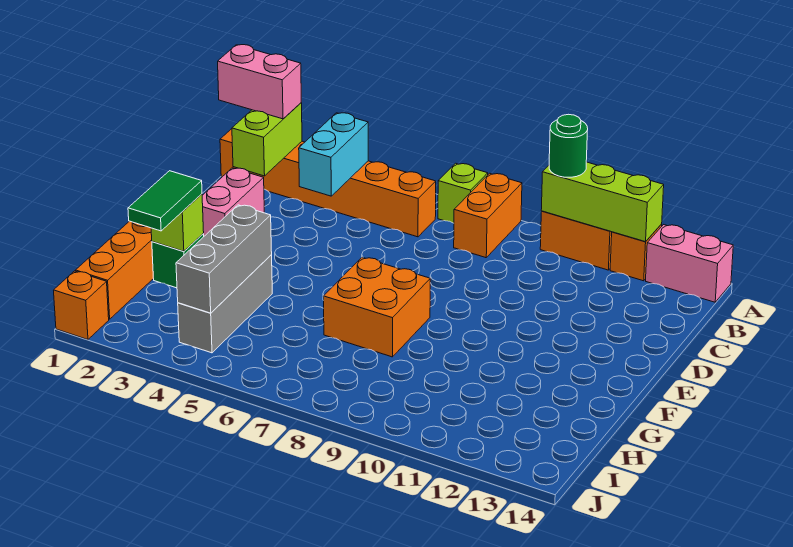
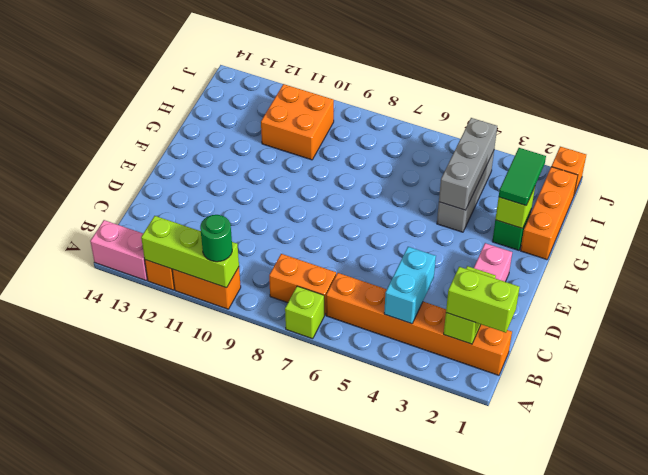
orange 1x2 brick [454,173,522,258] -> orange 1x2 brick turned to [269,254,336,315]
pink 1x2 brick [218,45,301,119] -> lime 1x2 brick [446,267,520,333]
orange 2x2 brick [323,257,430,357] -> orange 2x2 brick moved to [261,84,334,160]

